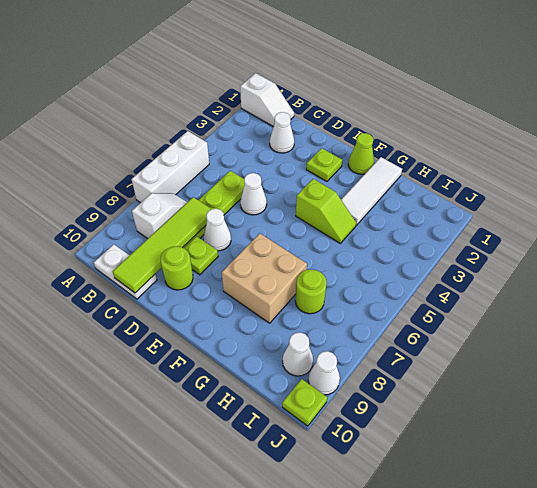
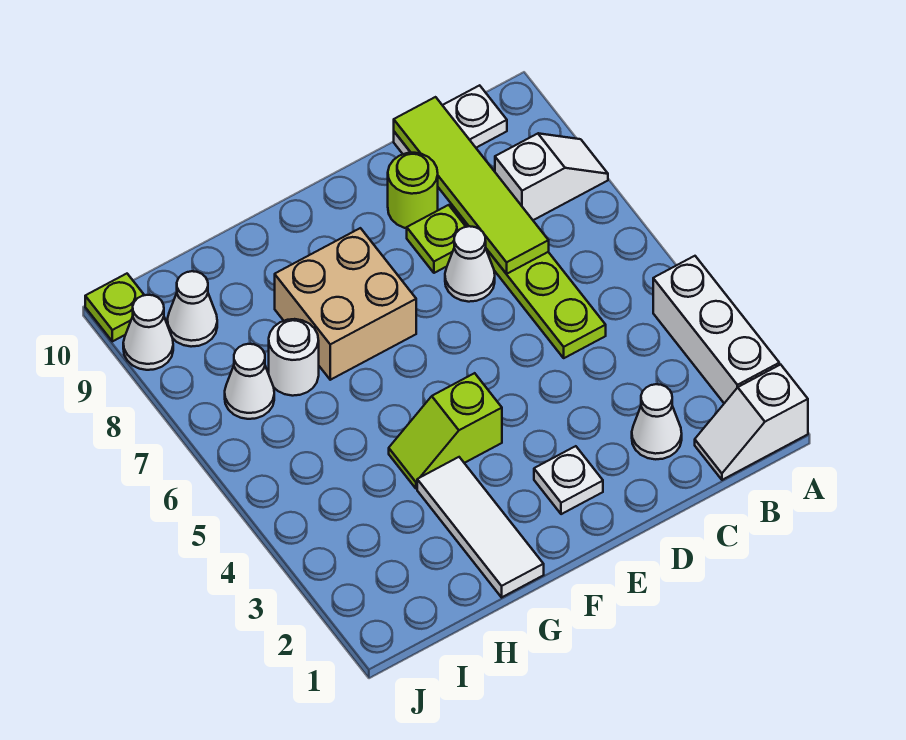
white 1x3 brick [132,131,209,203] -> white 1x3 brick moved to [653,256,779,403]
white 1x2 slope [132,193,187,239] -> white 1x2 slope turned to [495,133,608,220]
white 1x1 cone [240,173,267,215] -> white 1x1 cone moved to [225,344,274,419]
lime 1x1 plate [306,148,342,182] -> white 1x1 plate [534,446,603,514]
lime 1x1 cone [348,133,374,174] -> none
lime 1x1 round brick [295,269,327,314] -> white 1x1 round brick [269,319,319,396]

